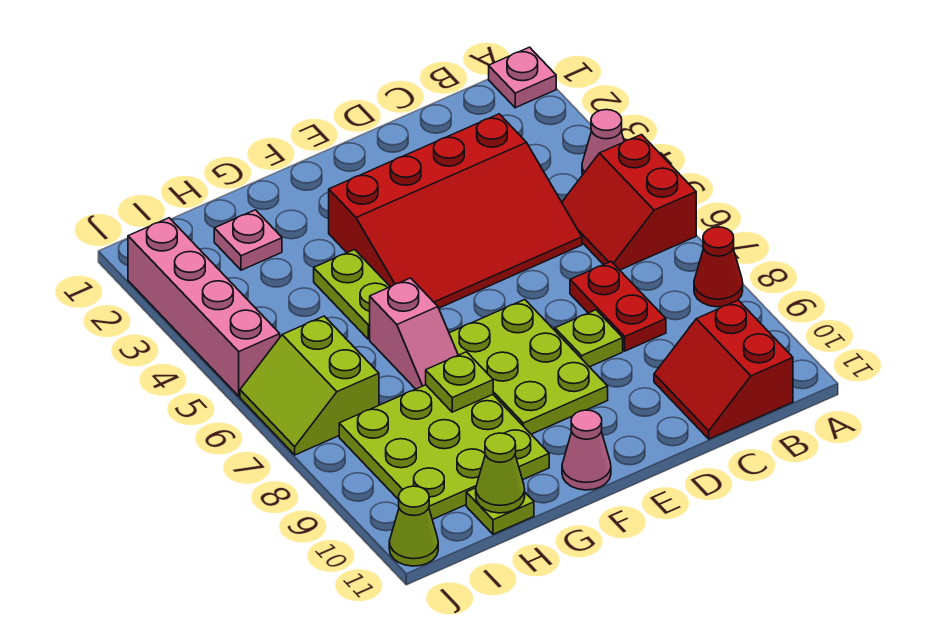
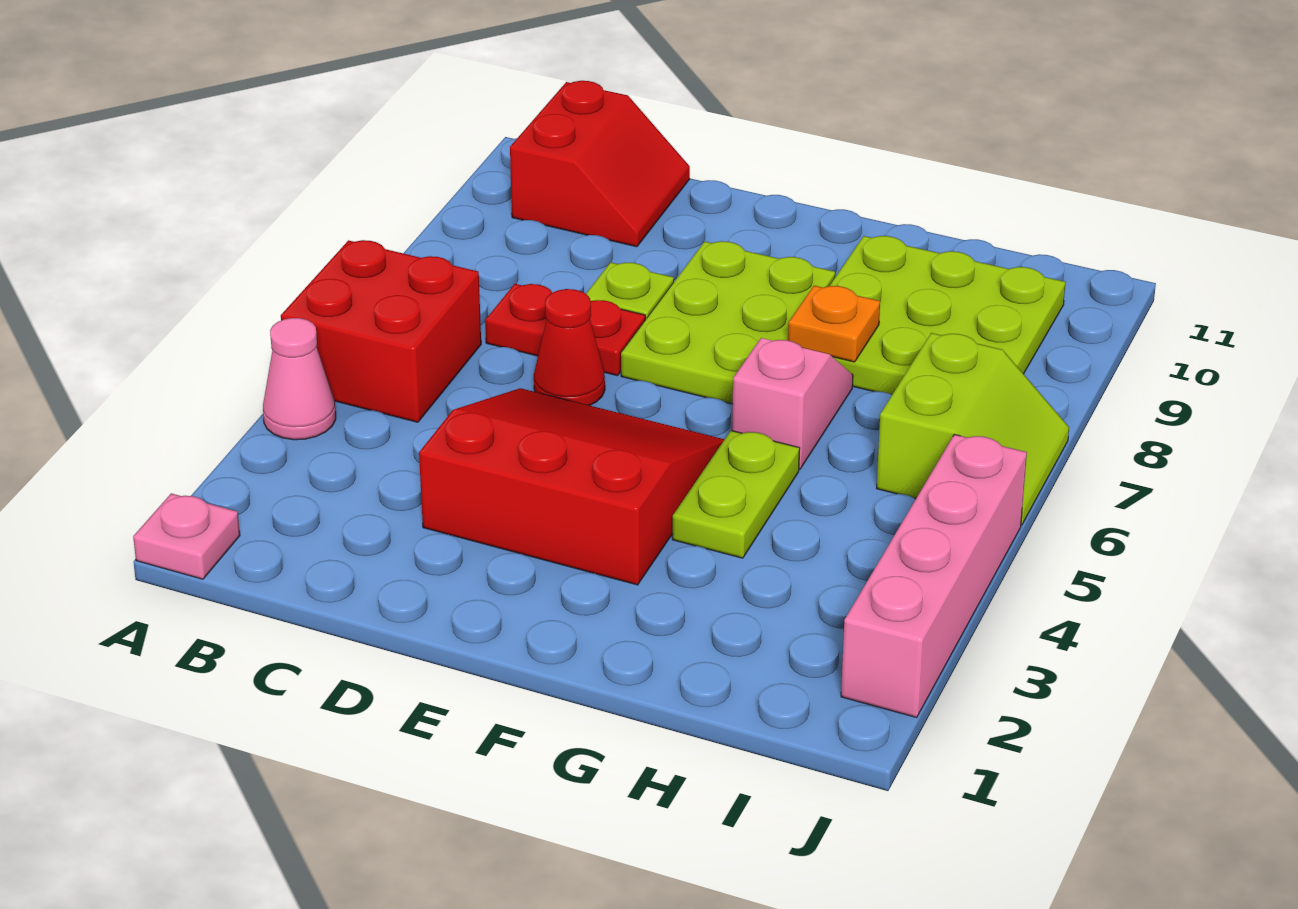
red 2x2 slope [562,135,696,270] -> red 2x2 brick [281,240,481,422]
red 1x1 cone [694,227,743,307] -> red 1x1 cone moved to [534,289,605,406]
red 3x4 slope [329,114,582,308] -> red 3x3 slope [419,388,724,585]
red 1x2 plate [570,262,666,351] -> red 1x2 plate turned to [485,284,645,376]
pink 1x1 cone [562,410,611,490] -> none
lime 1x1 plate [426,352,493,412] -> orange 1x1 plate [788,286,880,362]
pink 1x1 plate [214,210,282,270] -> none
lime 1x1 plate [466,488,534,534] -> none
lime 1x1 cone [476,433,525,513] -> none
lime 1x1 cone [389,486,438,566] -> none

